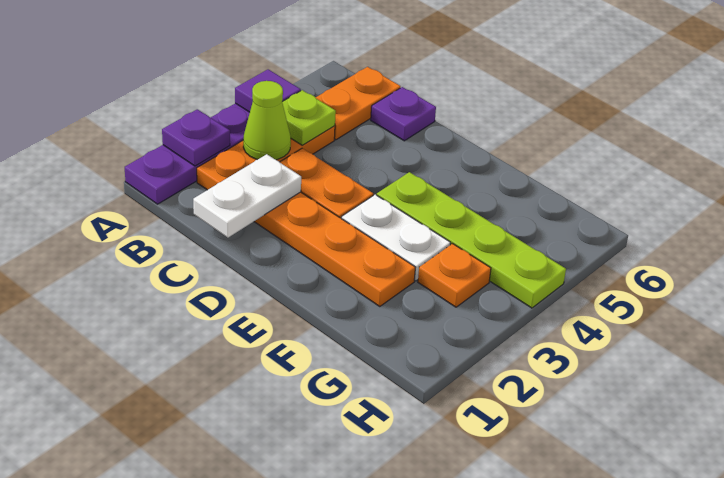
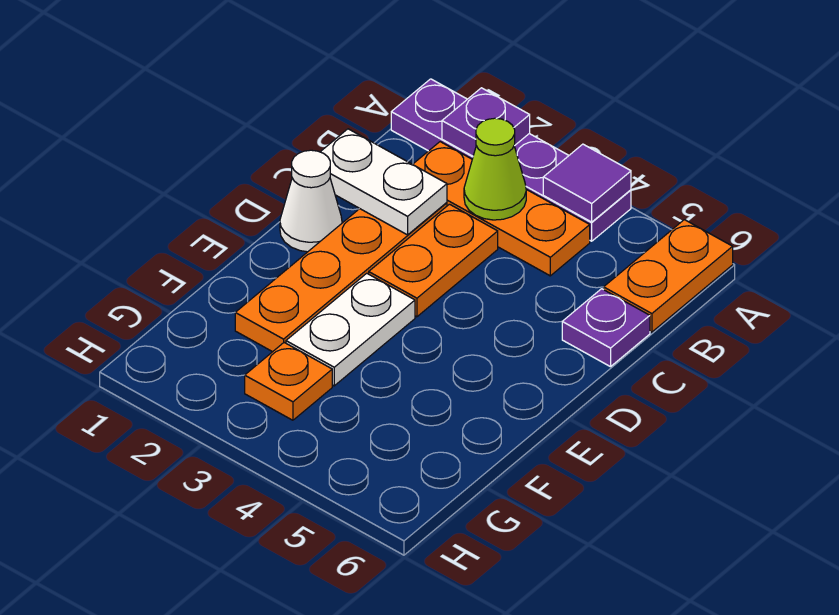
lime 1x1 plate [282,90,336,145] -> none
orange 1x2 plate [316,67,401,140] -> orange 1x2 plate turned to [604,220,733,332]
none -> white 1x1 cone [280,150,342,252]
lime 1x4 plate [377,172,566,308] -> none

